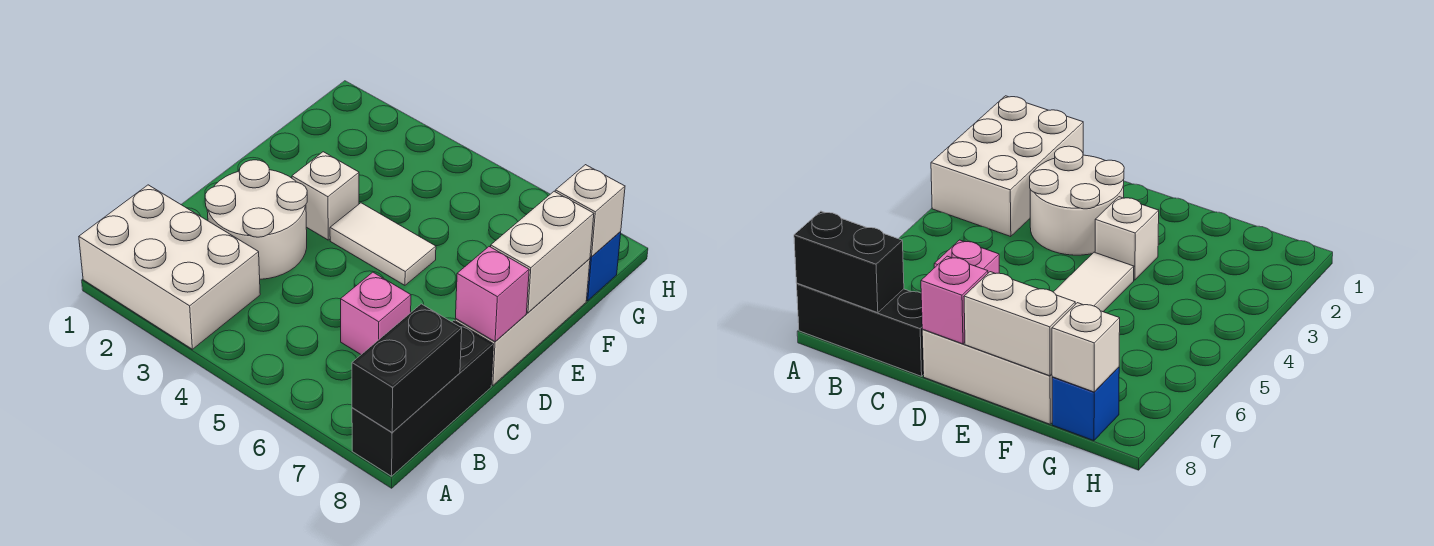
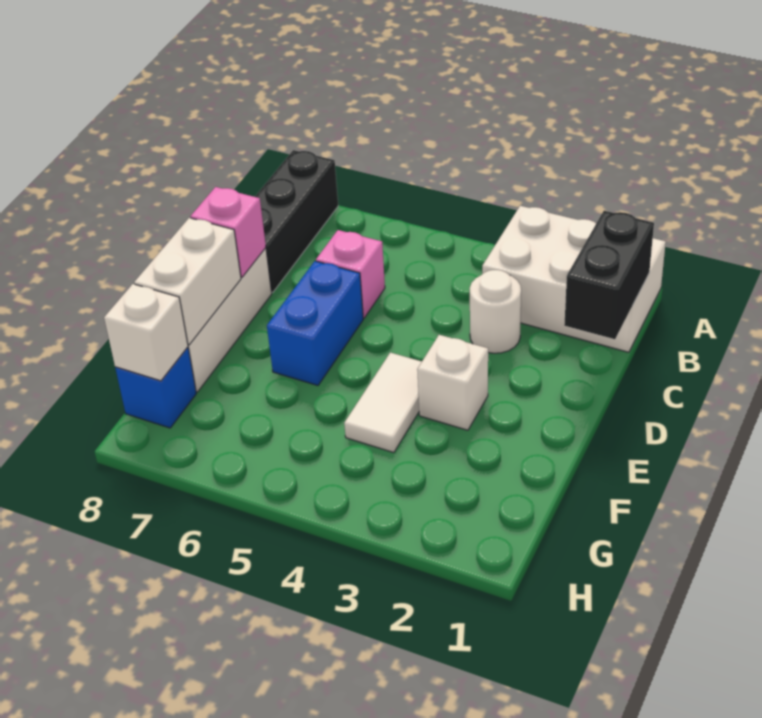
black 1x2 brick [352,304,462,432] -> black 1x2 brick moved to [564,211,654,339]
white 2x2 round brick [205,160,307,279] -> white 1x1 round brick [470,270,521,353]
none -> blue 1x2 brick [267,261,363,385]
white 1x2 tile [330,203,436,285] -> white 1x2 tile turned to [344,352,422,453]

